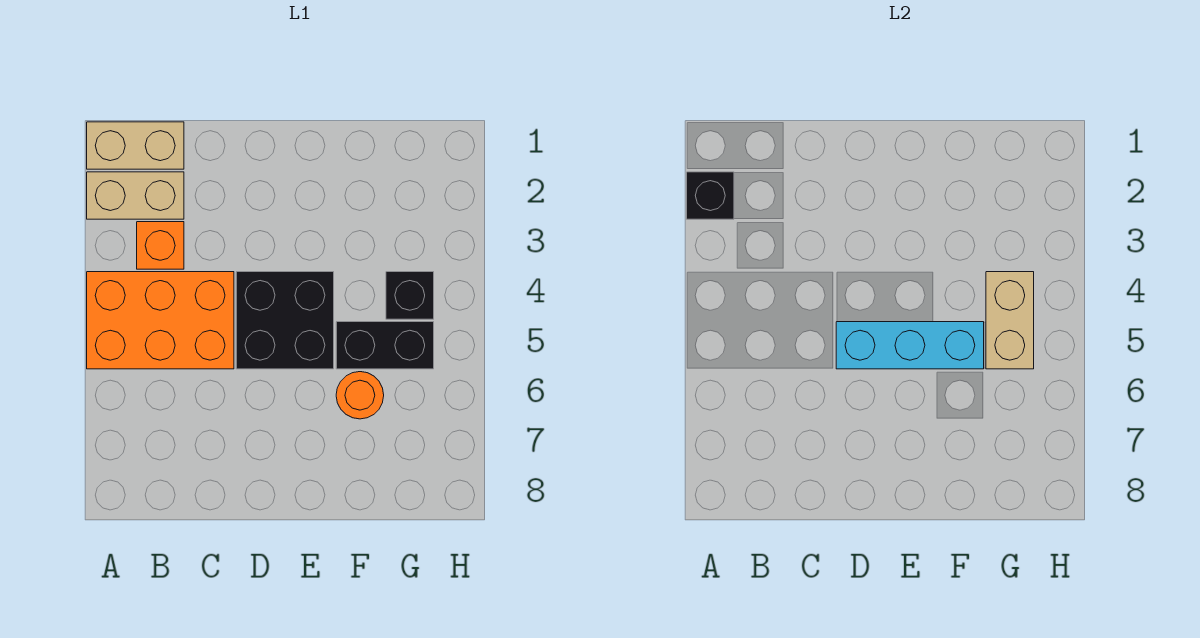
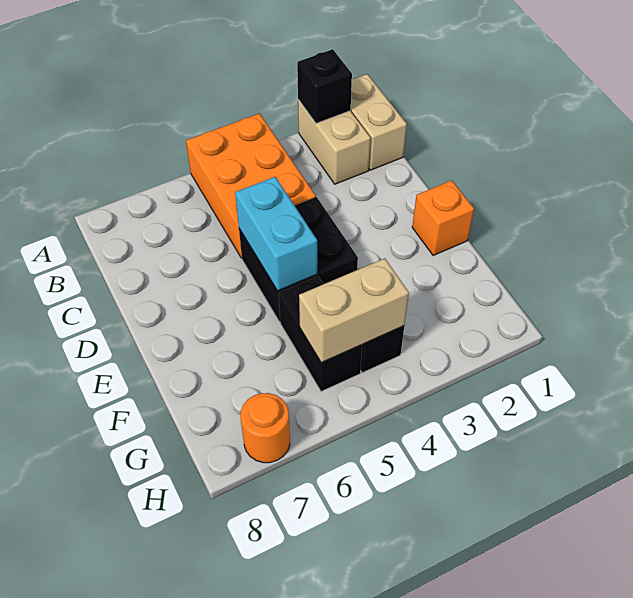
orange 1x1 brick [137,222,184,269] -> orange 1x1 brick moved to [412,180,474,256]
cyan 1x3 brick [836,322,984,369] -> cyan 1x2 brick [235,177,317,291]
orange 1x1 round brick [336,372,384,419] -> orange 1x1 round brick moved to [240,393,290,463]

